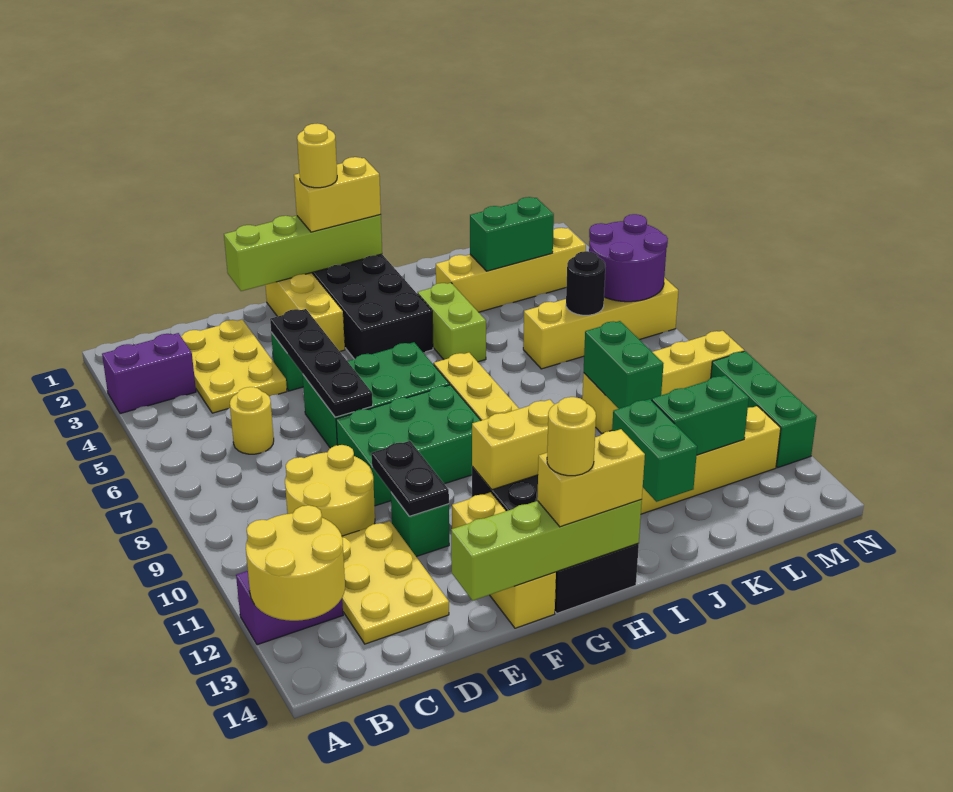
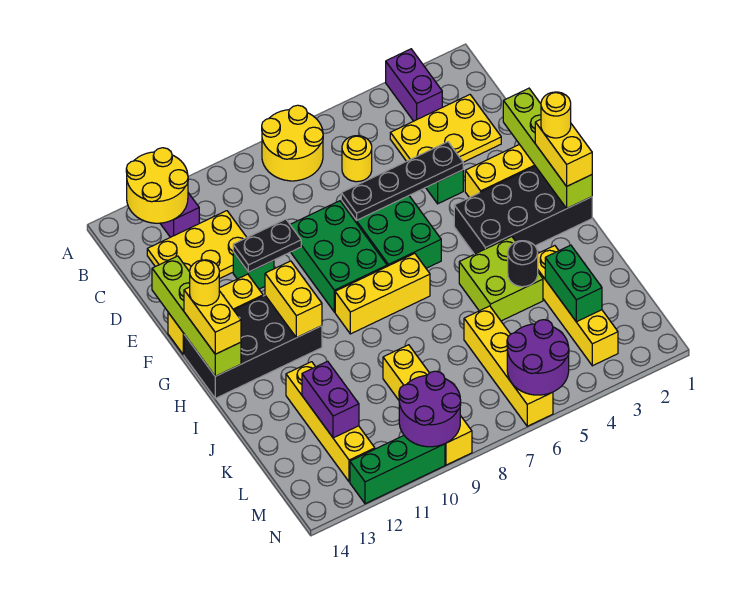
yellow 2x2 round brick [285,445,375,536] -> yellow 2x2 round brick moved to [262,105,323,181]
lime 1x2 brick [418,283,486,362] -> lime 2x2 brick [459,237,543,321]
green 1x2 brick [612,399,697,502] -> none
green 1x2 brick [584,321,664,409] -> none
green 1x2 brick [652,375,749,455] -> purple 1x2 brick [302,361,359,438]
black 1x1 round brick [566,251,605,315] -> black 1x1 round brick moved to [508,241,538,287]
none -> purple 2x2 round brick [399,371,461,447]

